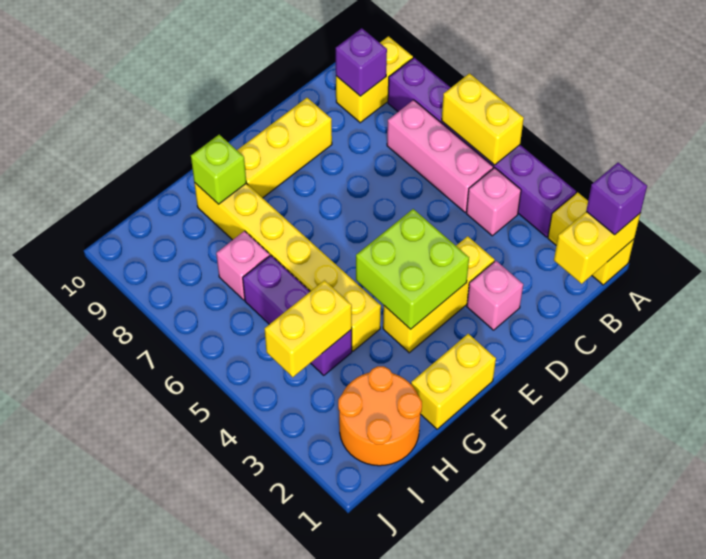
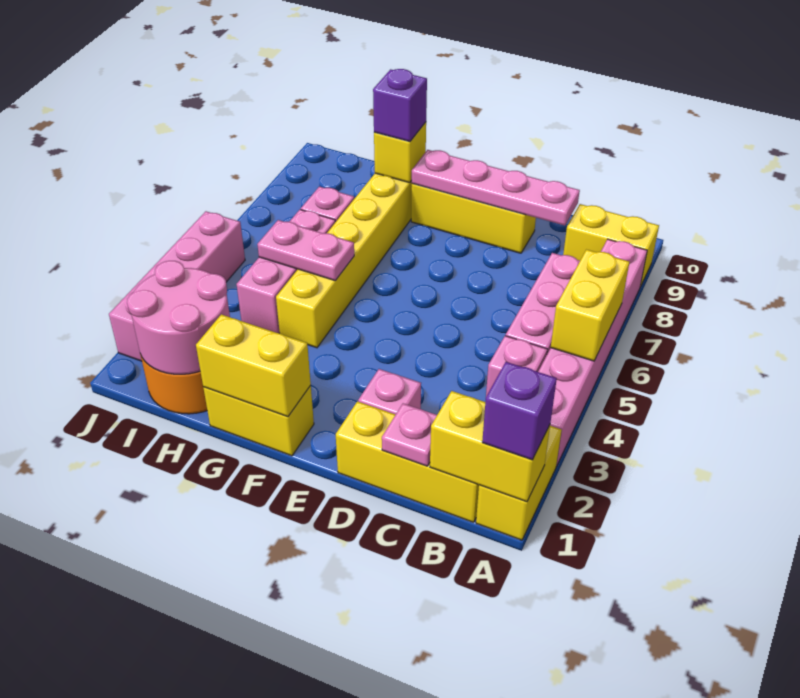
purple 1x6 brick [388,58,576,237] -> pink 1x6 brick [538,239,647,466]
purple 1x1 brick [336,28,387,96] -> purple 1x1 brick moved to [373,69,427,142]
none -> pink 1x1 plate [382,403,437,466]
none -> pink 1x4 plate [412,150,580,225]
yellow 1x3 brick [383,236,495,353] -> yellow 1x3 brick moved to [336,401,479,522]
lime 2x2 brick [356,209,469,329] -> none
none -> pink 1x2 plate [257,220,354,281]
lime 1x1 brick [191,135,246,204] -> yellow 1x1 brick [374,122,426,183]
none -> pink 2x2 round brick [127,261,230,374]
purple 1x3 brick [243,256,352,375] -> pink 1x3 brick [236,210,335,333]
yellow 1x2 brick [265,280,352,377] -> yellow 1x2 brick moved to [196,314,311,417]
none -> pink 1x4 brick [109,211,245,361]

